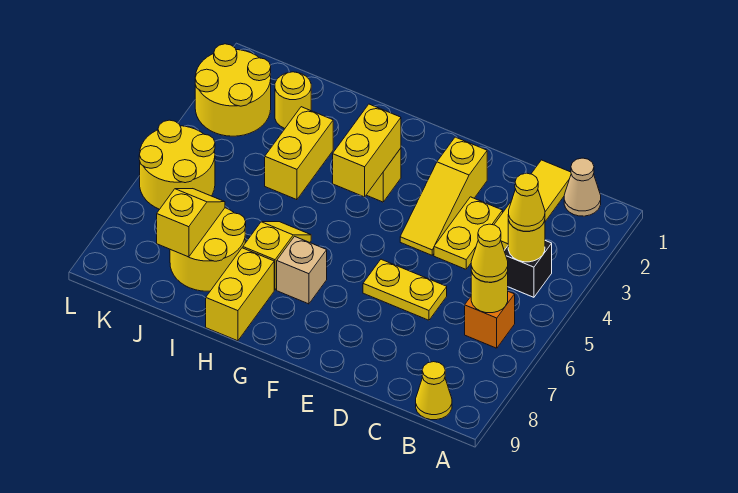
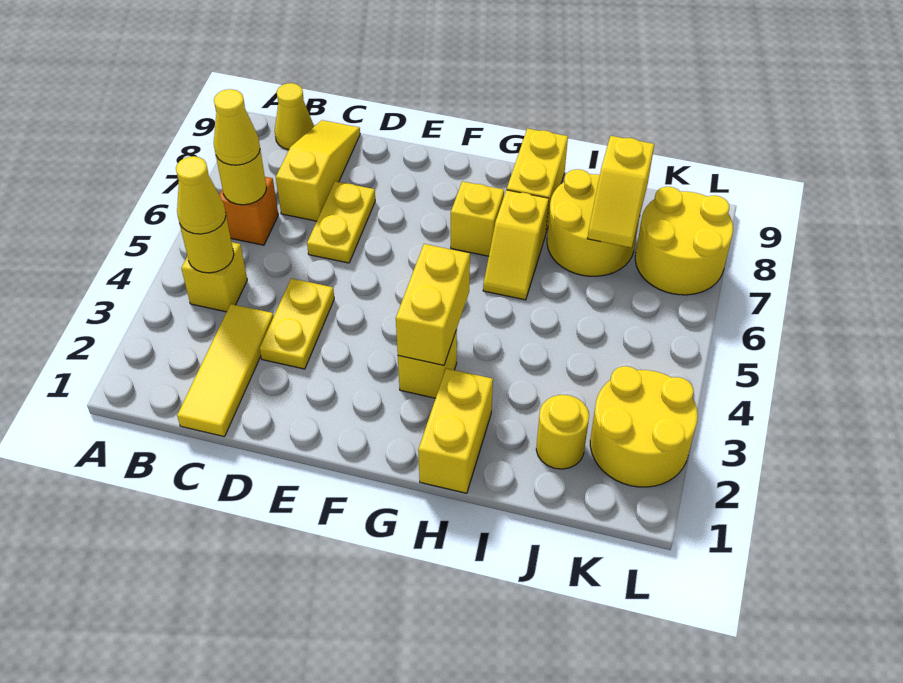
tan 1x1 cone [564,158,601,216] -> none
black 1x1 brick [504,241,552,297] -> yellow 1x1 brick [181,242,247,312]
yellow 1x2 plate [363,259,447,320] -> yellow 1x2 plate turned to [307,181,375,263]
yellow 1x3 slope [400,137,487,255] -> yellow 1x3 slope moved to [276,120,360,221]
tan 1x1 brick [277,236,327,304] -> yellow 1x1 brick [451,181,504,256]
yellow 1x2 brick [265,107,333,200] -> yellow 1x2 brick moved to [418,368,493,493]
yellow 2x2 round brick [139,120,215,209] -> yellow 2x2 round brick moved to [635,187,733,295]

